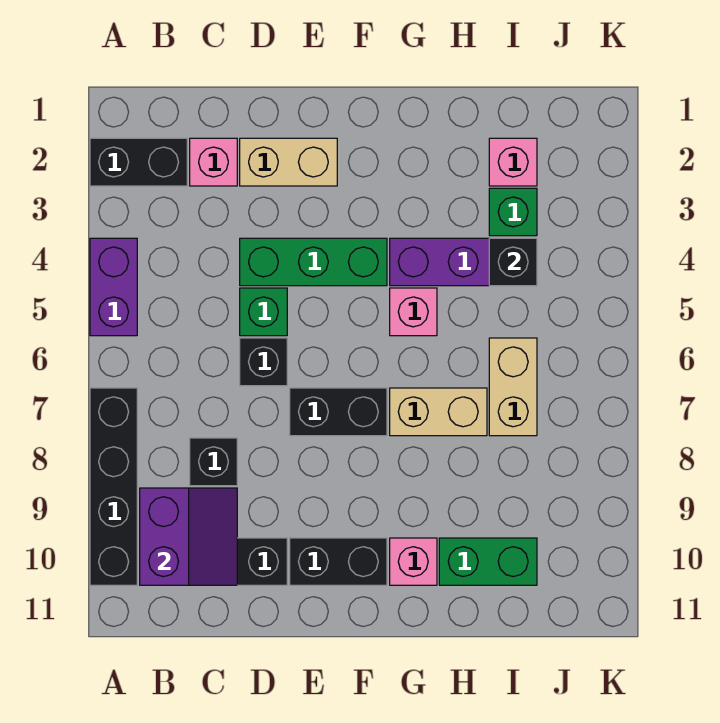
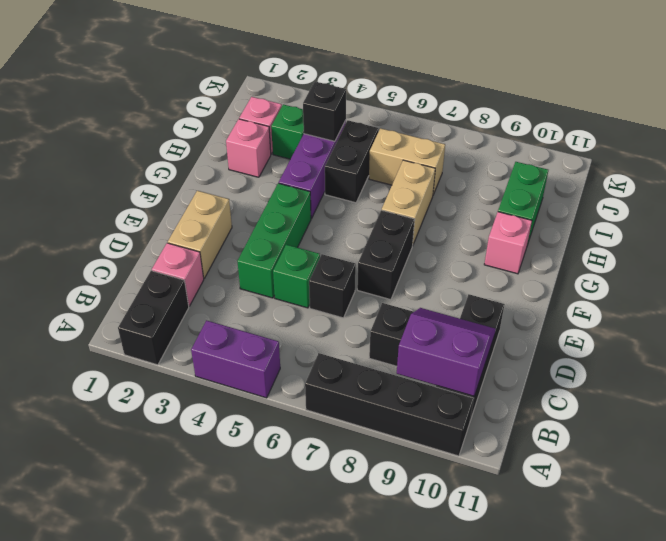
black 1x2 brick [290,538,387,585] -> black 1x2 brick moved to [325,120,379,203]
pink 1x1 brick [390,288,437,336] -> pink 1x1 brick moved to [226,119,271,177]

